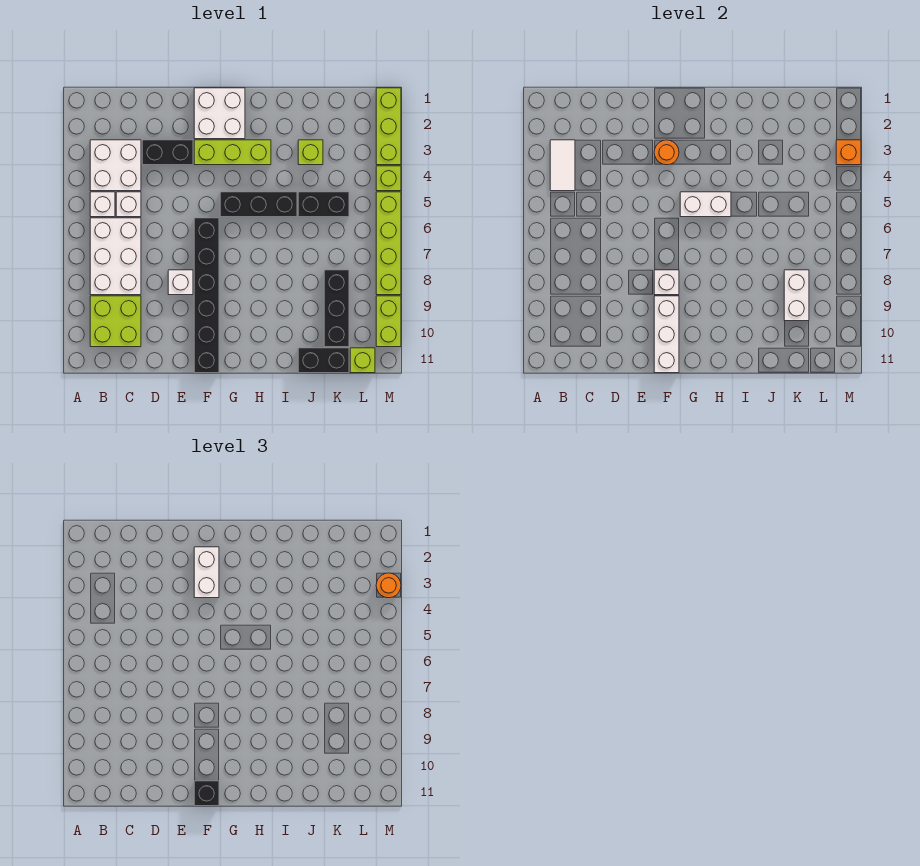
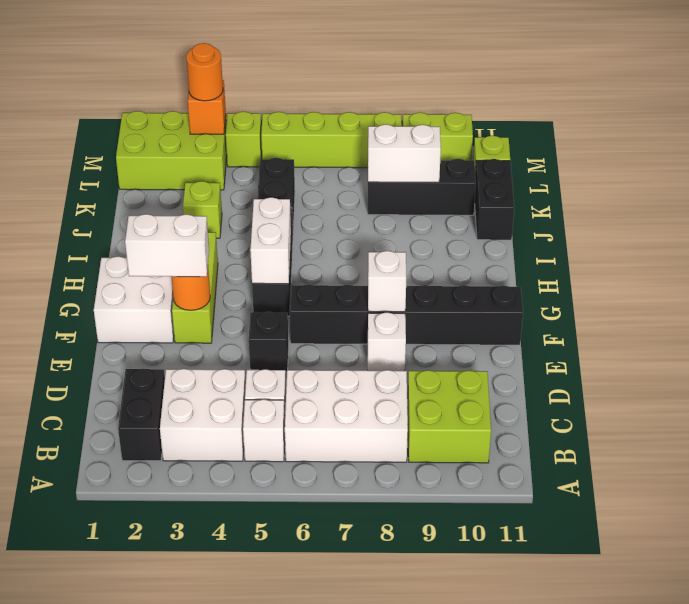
white 1x2 tile [550,140,575,191] -> none
black 1x2 brick [142,140,193,165] -> black 1x2 brick moved to [118,369,165,461]
white 1x3 brick [654,296,679,373] -> none
black 1x1 brick [194,781,219,806] -> black 1x1 brick moved to [249,312,289,372]
lime 1x3 brick [376,88,401,165] -> lime 2x3 brick [116,111,227,190]

